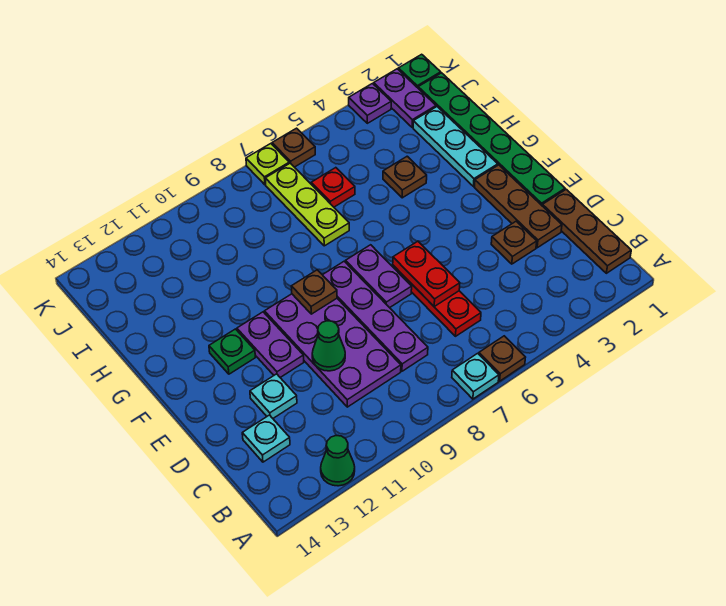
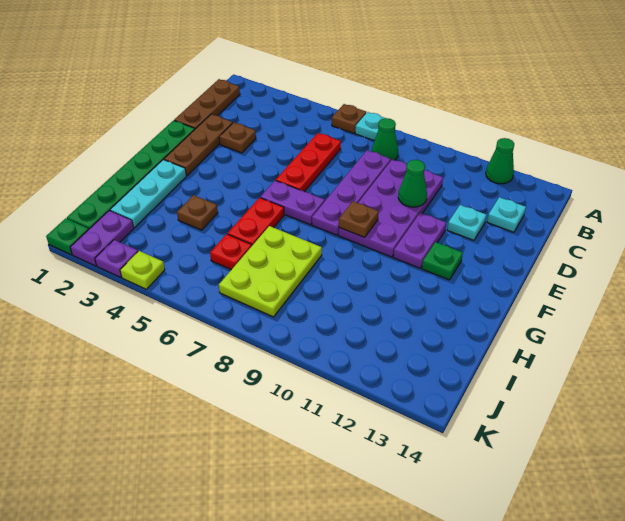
none -> green 1x1 cone [372,118,398,160]
red 1x2 plate [393,241,460,306] -> red 1x2 plate moved to [228,198,284,245]
purple 1x2 plate [346,245,412,308] -> purple 1x2 plate turned to [260,180,325,225]
lime 1x3 plate [265,163,349,246] -> lime 2x3 plate [219,226,322,317]
brown 1x1 plate [272,128,315,167] -> none
lime 1x1 plate [246,144,289,185] -> lime 1x1 plate moved to [120,251,165,289]

